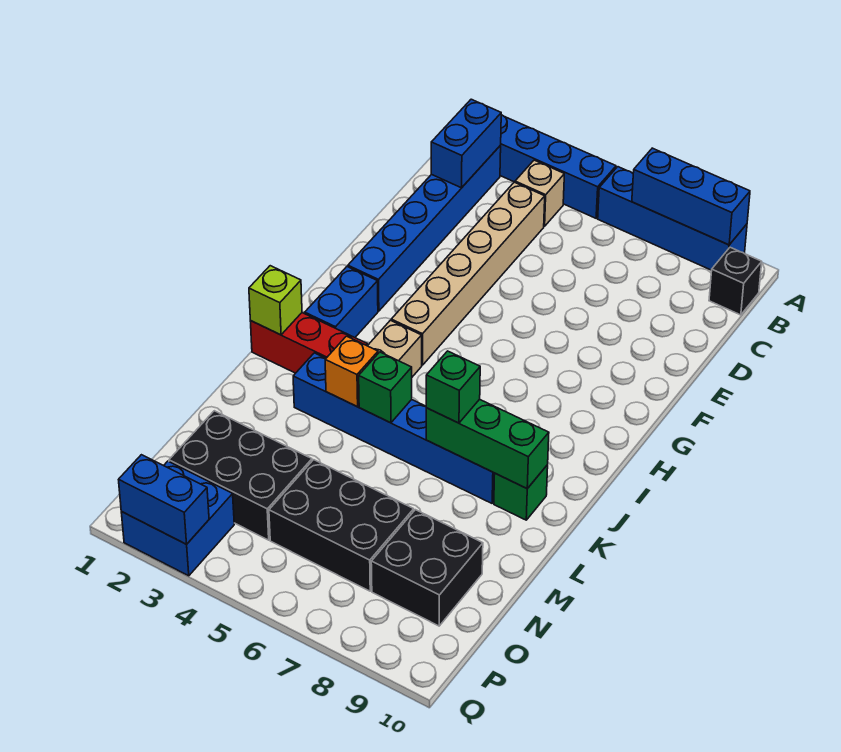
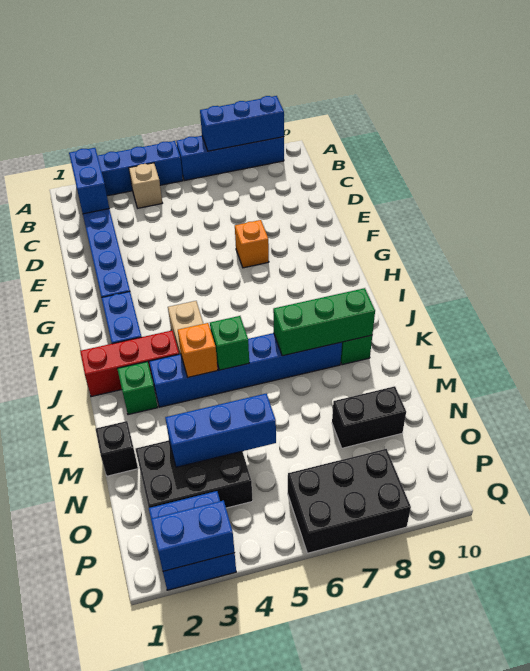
black 1x1 brick [709,247,762,315] -> black 1x1 brick moved to [96,421,138,476]
tan 1x6 brick [391,182,545,365] -> none
none -> orange 1x1 brick [235,220,269,268]
lime 1x1 brick [249,266,302,335] -> none
green 1x1 brick [426,351,480,423] -> green 1x1 brick moved to [118,362,158,415]
none -> blue 1x3 brick [165,394,276,467]
black 2x3 brick [269,460,414,591] -> black 2x3 brick moved to [288,449,411,553]
black 2x2 brick [371,510,483,626] -> black 1x2 brick [332,386,406,448]

